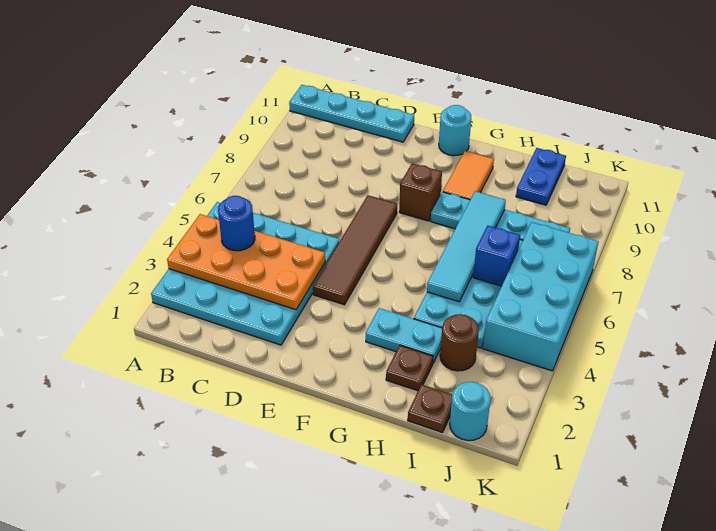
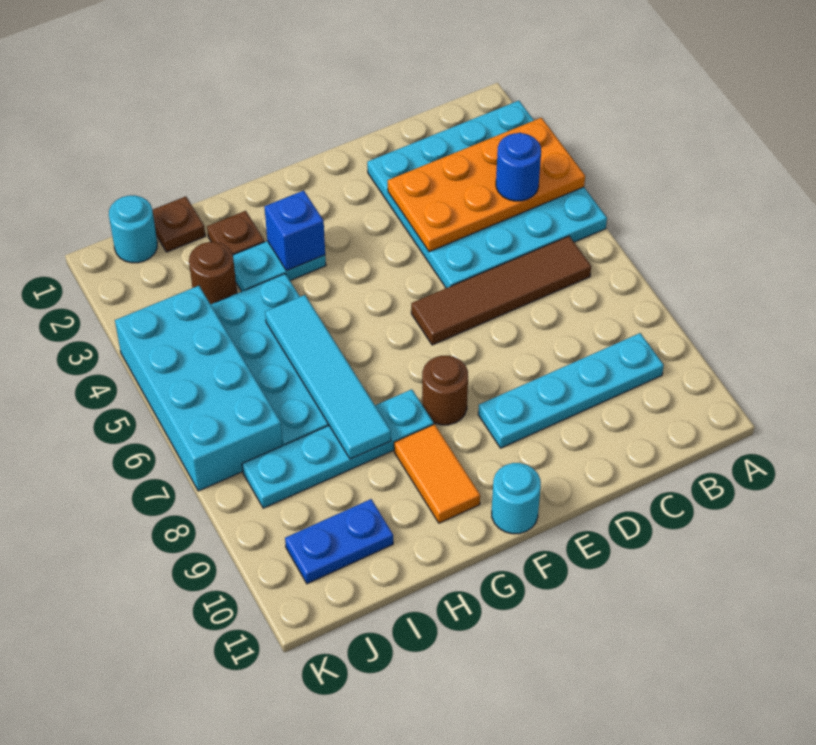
cyan 1x4 plate [289,85,414,142] -> cyan 1x4 plate moved to [478,333,664,448]
brown 1x4 tile [313,195,397,305] -> brown 1x4 tile turned to [411,236,591,345]
brown 1x1 brick [399,163,442,221] -> brown 1x1 round brick [422,356,468,425]
blue 1x1 brick [473,226,520,286] -> blue 1x1 brick moved to [265,191,325,271]
blue 1x2 plate [516,148,566,205] -> blue 1x2 plate turned to [285,499,393,584]

